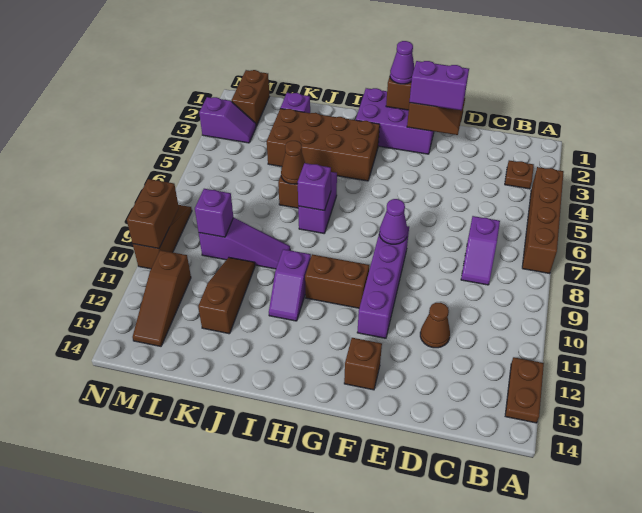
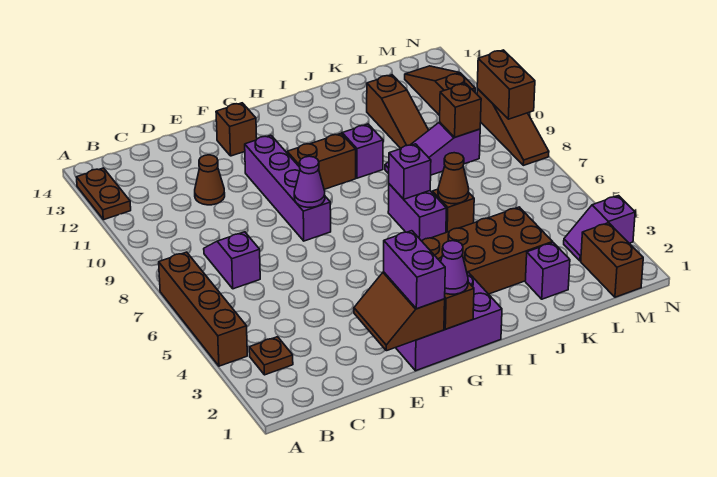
purple 1x2 brick [409,61,469,110] -> purple 1x2 brick turned to [384,231,445,309]
purple 1x1 brick [195,189,233,237] -> brown 1x1 brick [440,84,481,137]

